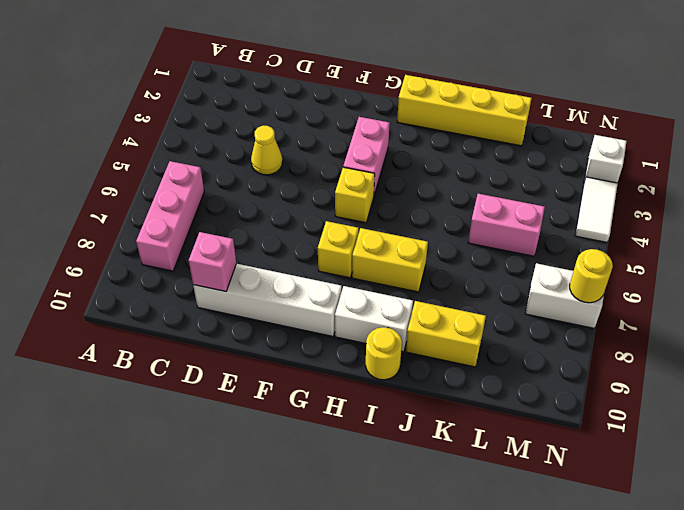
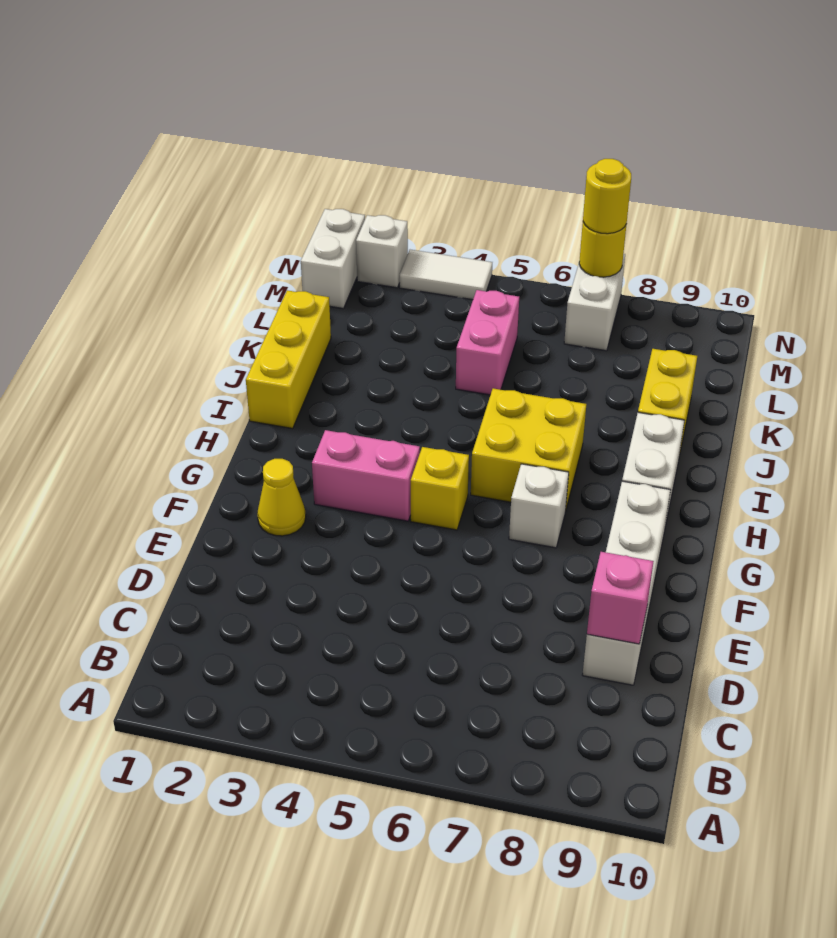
pink 1x3 brick [136,161,204,271] -> none
yellow 1x1 cone [251,126,283,175] -> yellow 1x1 cone moved to [257,459,306,536]
yellow 1x1 brick [318,221,359,278] -> white 1x1 brick [509,464,569,548]
yellow 1x4 brick [397,75,532,146] -> yellow 1x3 brick [246,290,331,429]
yellow 1x2 brick [352,228,428,292] -> yellow 2x2 brick [471,388,586,512]
yellow 1x1 round brick [366,327,402,380] -> yellow 1x1 round brick moved to [583,159,631,234]
none -> white 1x2 brick [301,209,365,309]

